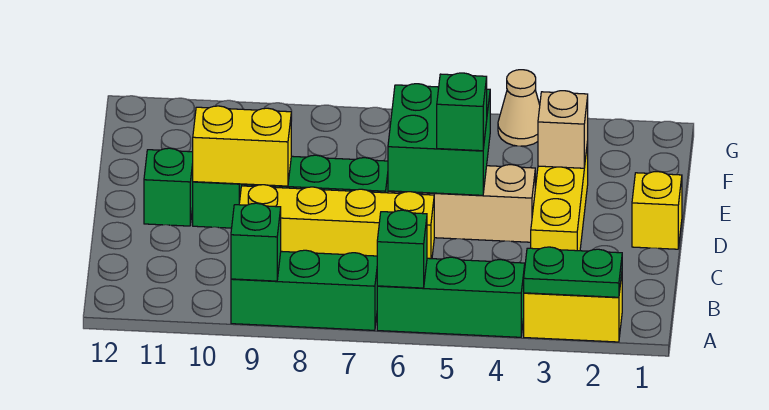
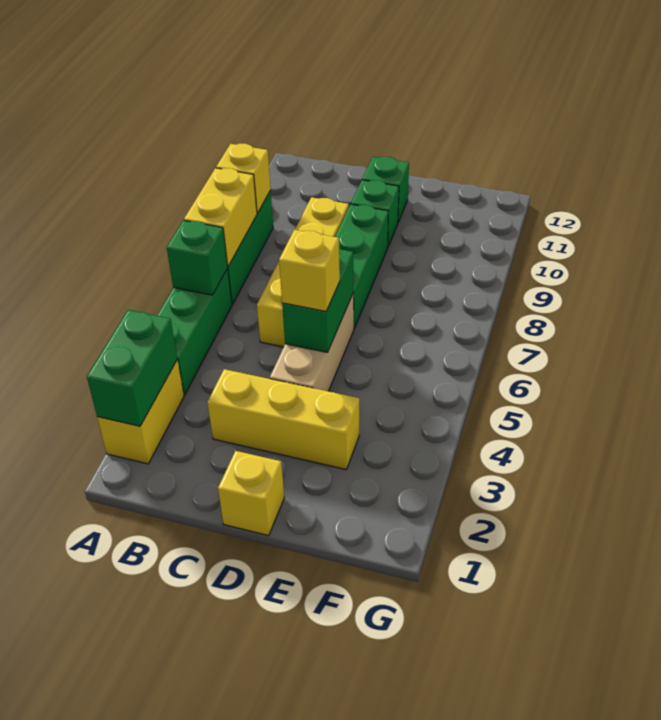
green 1x2 plate [524,247,622,297] -> green 1x2 brick [87,310,177,426]
green 1x1 brick [231,203,281,281] -> yellow 1x1 brick [216,144,271,213]
green 2x2 brick [388,84,490,195] -> green 1x2 brick [282,249,353,352]
green 1x1 brick [437,73,487,151] -> yellow 1x1 brick [279,230,340,311]
yellow 1x2 brick [193,106,291,186] -> yellow 1x2 brick moved to [184,168,257,266]
tan 1x1 brick [538,91,588,168] -> none
tan 1x1 cone [498,70,540,146] -> none

